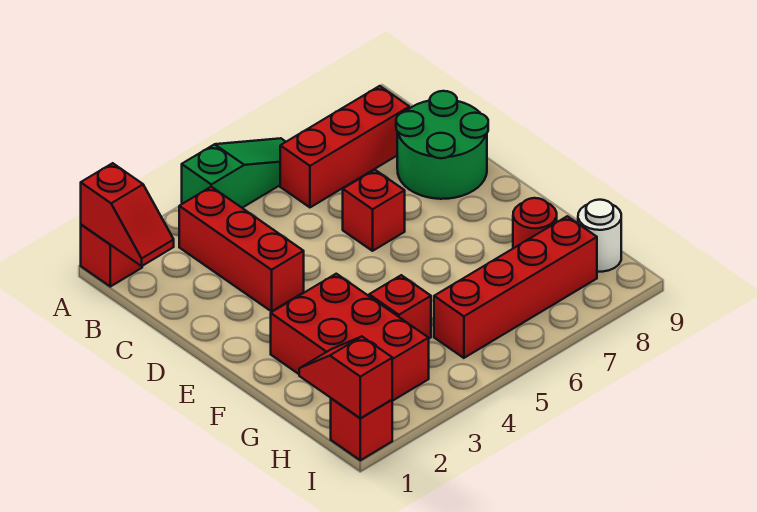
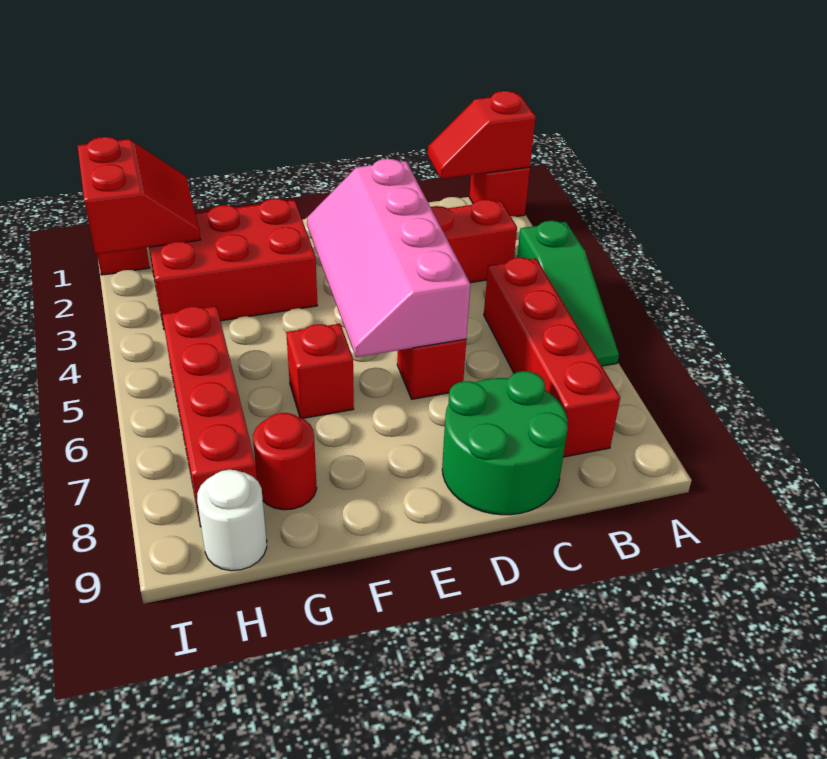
red 1x3 brick [280,86,409,207] -> red 1x4 brick [484,258,620,457]
none -> pink 2x4 slope [307,159,470,357]
red 1x1 brick [369,275,431,338] -> red 1x1 brick moved to [286,324,354,419]
red 1x2 slope [299,337,392,418] -> red 2x2 slope [78,137,201,255]

